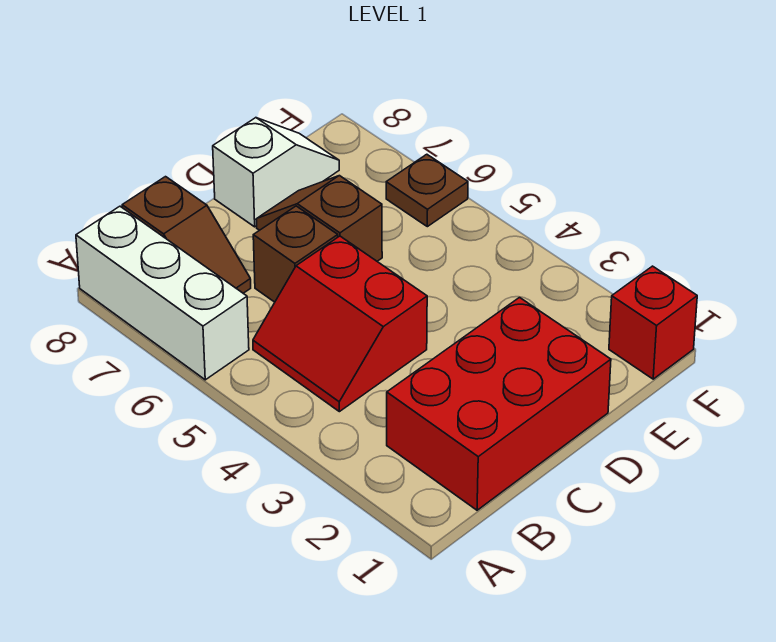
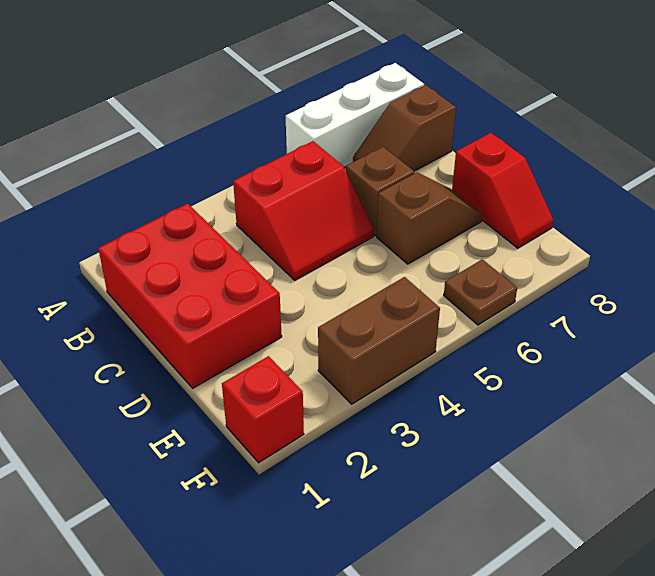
red 2x2 slope [253,236,427,412] -> red 2x2 slope turned to [233,141,374,280]
white 1x2 slope [213,118,339,227] -> red 1x2 slope [452,133,553,248]
none -> brown 1x2 brick [318,277,440,404]

